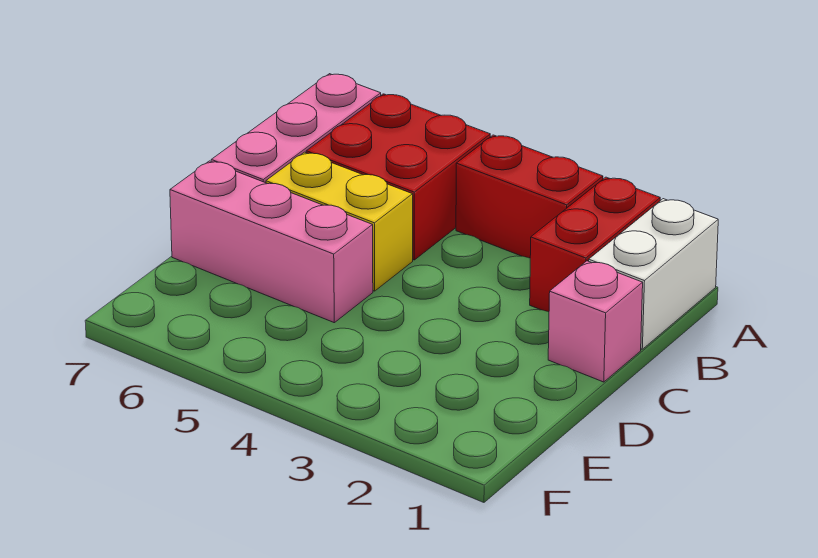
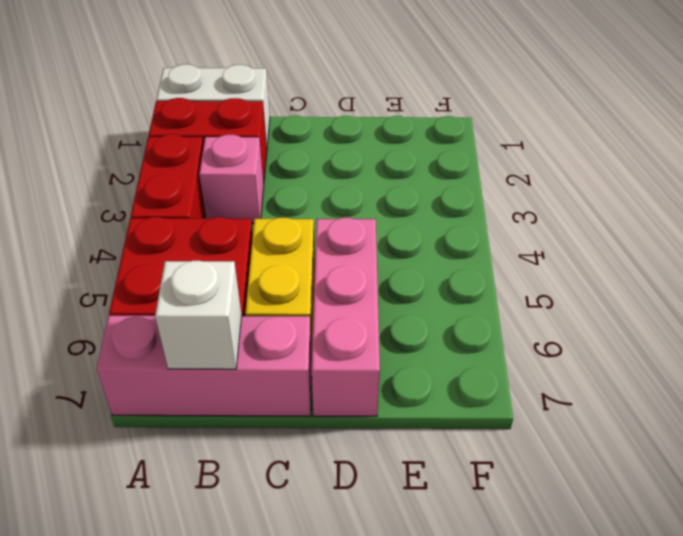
none -> white 1x1 brick [155,261,242,369]
pink 1x1 brick [548,261,643,382] -> pink 1x1 brick moved to [199,135,264,224]

